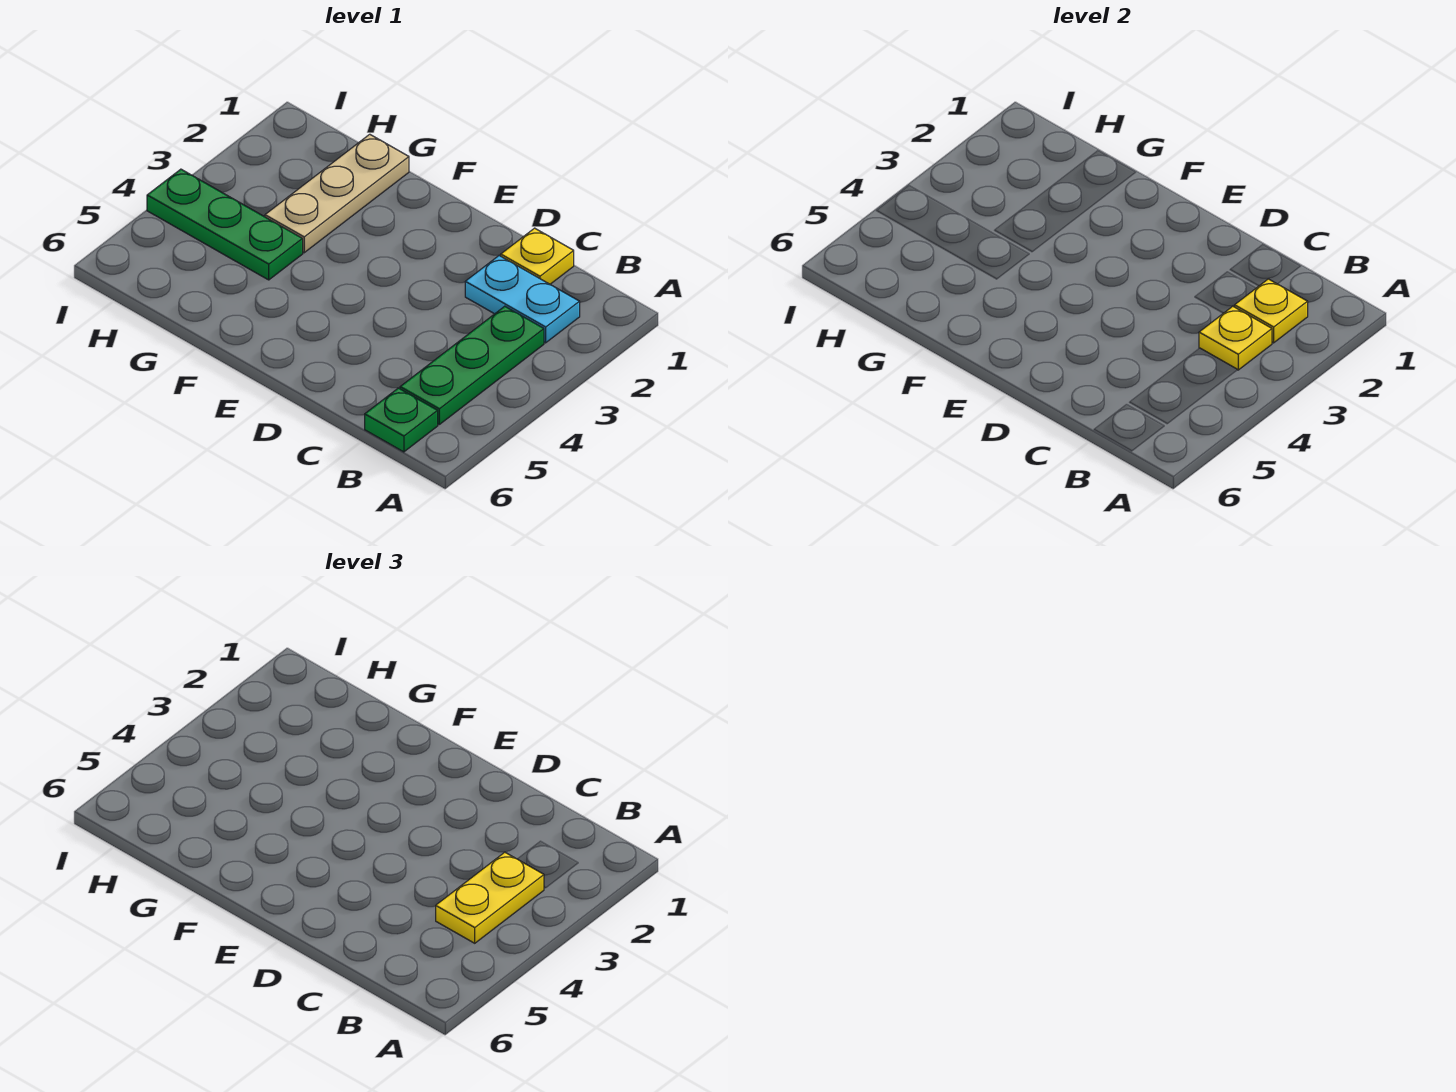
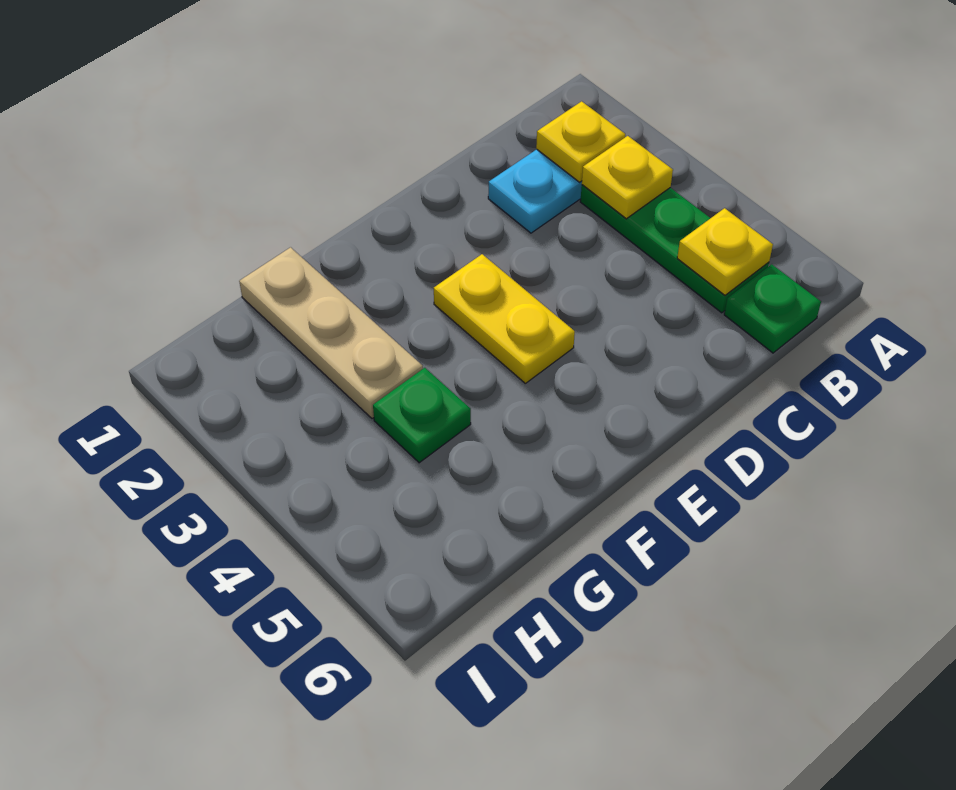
yellow 1x2 plate [436,852,544,943] -> yellow 1x2 plate moved to [434,254,575,383]
yellow 1x1 plate [501,228,574,284] -> yellow 1x1 plate moved to [677,208,773,295]
green 1x3 plate [147,169,303,280] -> green 1x1 plate [373,368,471,463]

